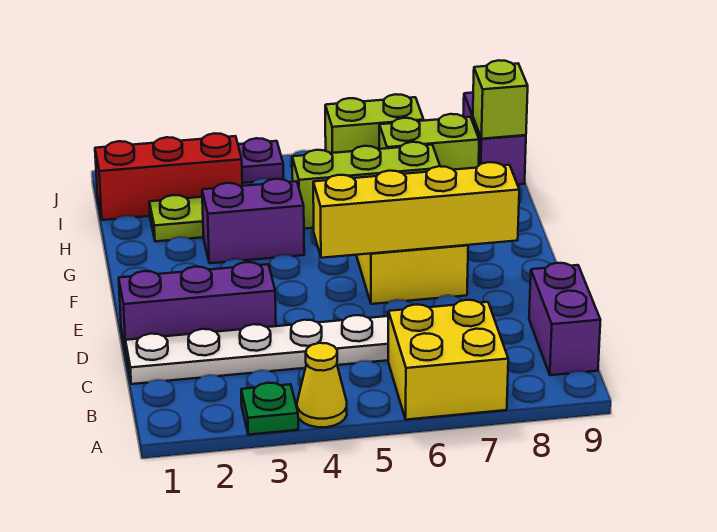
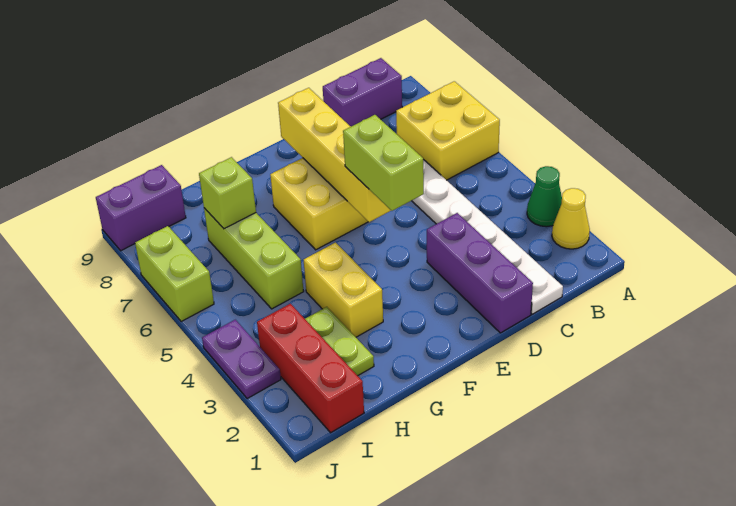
green 1x1 plate [241,383,298,435] -> green 1x1 cone [527,166,562,227]
yellow 1x1 cone [297,343,347,427] -> yellow 1x1 cone moved to [552,188,590,249]
purple 1x2 brick [202,179,304,263] -> yellow 1x2 brick [304,243,383,337]
lime 1x2 brick [379,114,479,170] -> lime 1x2 brick moved to [343,115,424,211]
lime 1x1 brick [473,60,528,139] -> lime 1x1 brick moved to [199,157,256,229]

